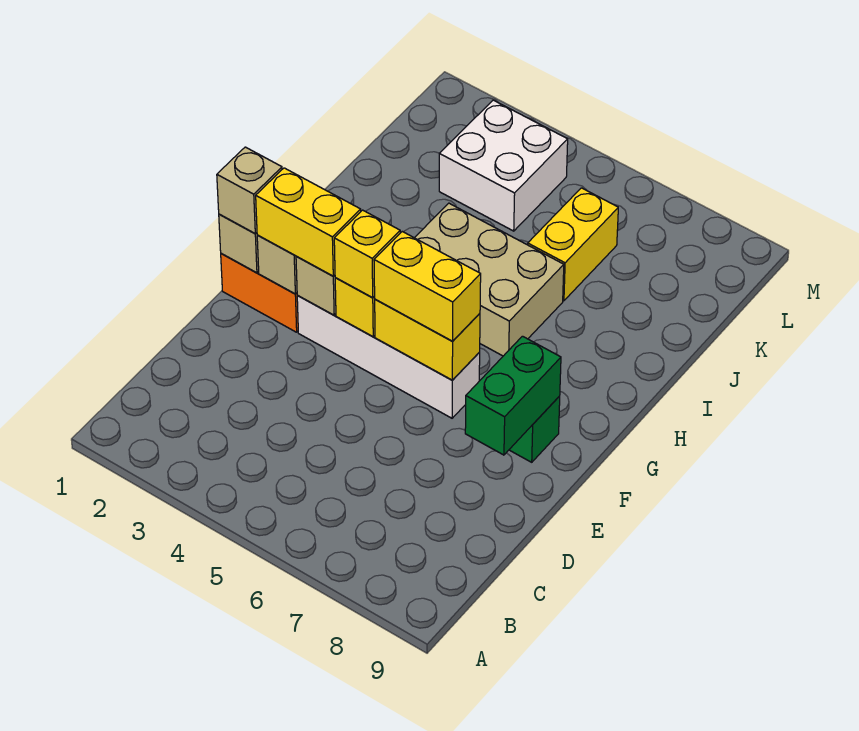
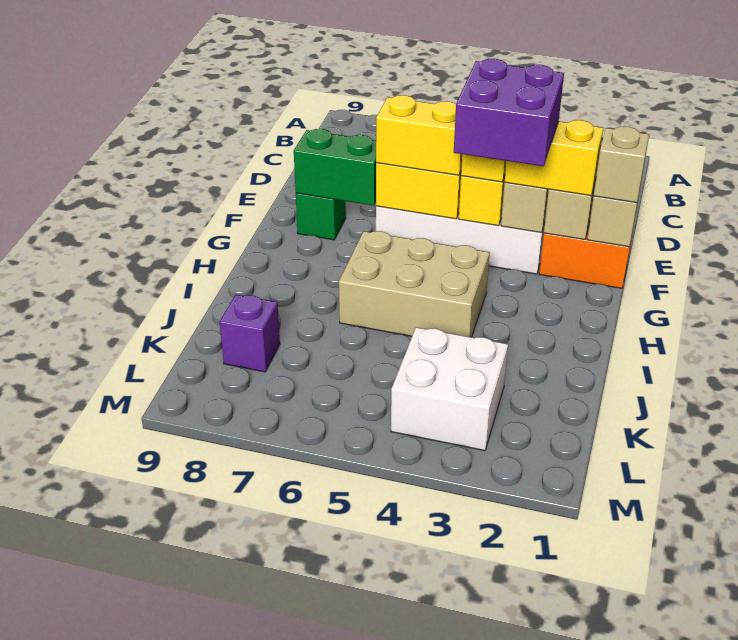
green 1x2 brick [465,336,561,455] -> green 1x2 brick turned to [294,129,376,206]
none -> purple 2x2 brick [454,59,564,166]
yellow 1x2 brick [528,188,618,301] -> none
none -> purple 1x1 brick [220,295,280,372]

